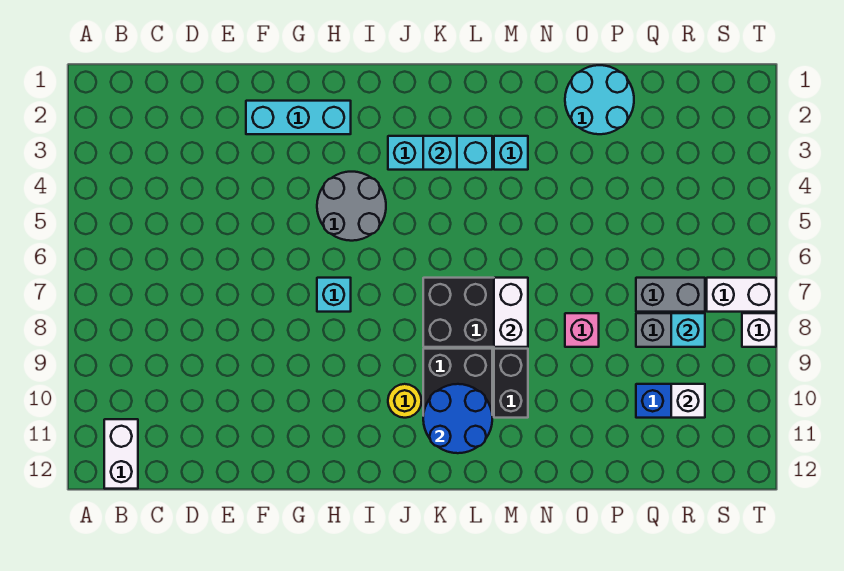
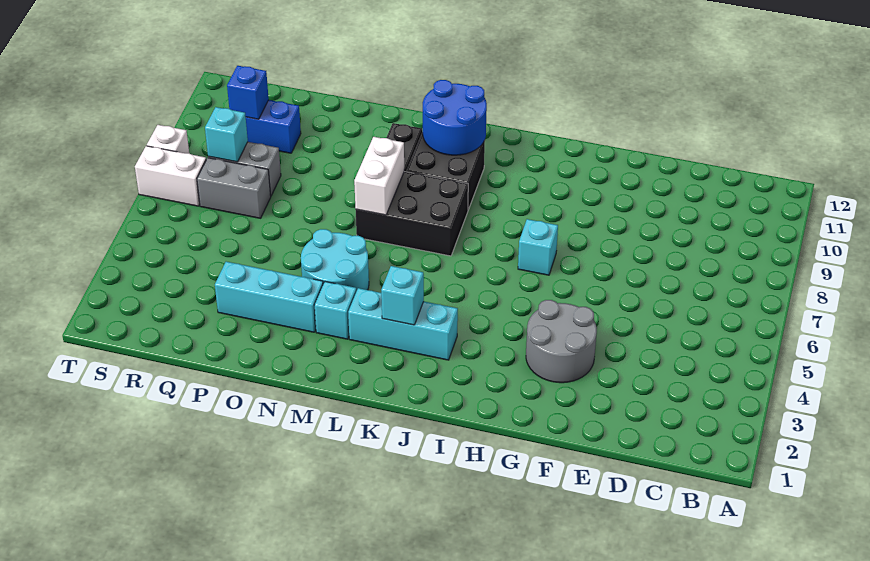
white 1x2 brick [104,419,138,489] -> none
cyan 1x3 brick [246,101,351,134] -> cyan 1x3 brick moved to [215,262,323,332]
grey 2x2 round brick [317,172,386,241] -> grey 2x2 round brick moved to [526,300,597,383]
yellow 1x1 round brick [388,384,422,418] -> none
cyan 2x2 round brick [565,65,634,134] -> cyan 2x2 round brick moved to [301,229,369,291]
pink 1x1 brick [565,313,599,347] -> none
white 1x1 brick [671,384,705,418] -> blue 1x1 brick [227,66,269,119]

